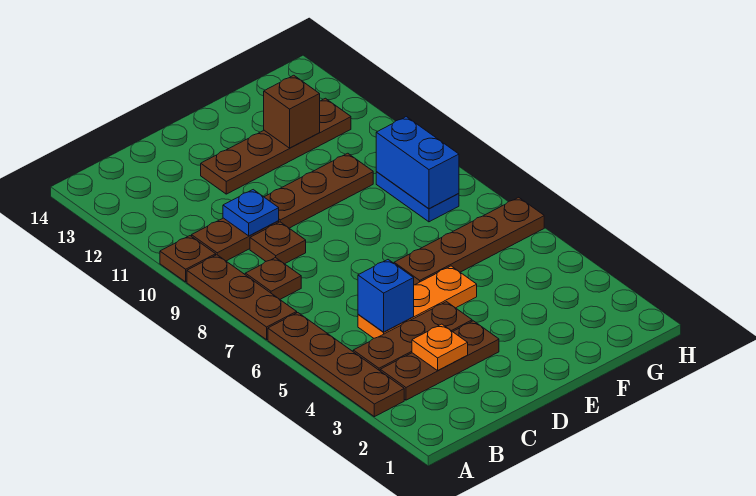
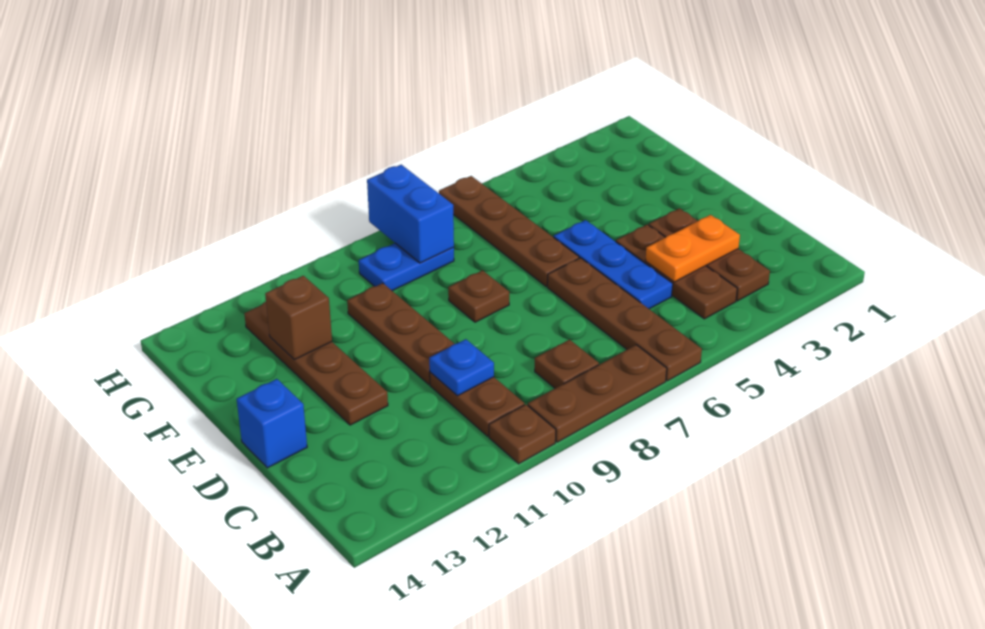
brown 1x4 plate [268,313,404,417] -> brown 1x4 plate turned to [547,258,702,381]
orange 1x1 plate [412,324,468,371] -> orange 1x2 plate [645,215,740,282]
orange 1x3 plate [358,266,477,338] -> blue 1x3 plate [554,220,673,309]
blue 1x1 brick [358,260,414,332] -> blue 1x1 brick moved to [237,379,307,468]
brown 1x1 plate [250,222,306,264] -> brown 1x1 plate moved to [448,270,509,322]
blue 1x2 brick [376,117,459,209] -> blue 1x2 brick turned to [367,165,454,263]

